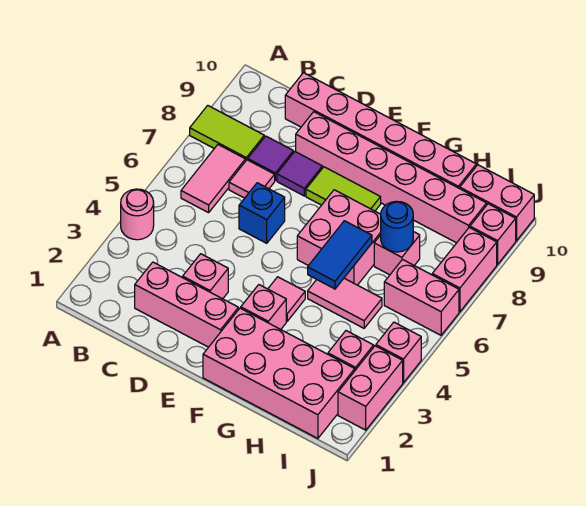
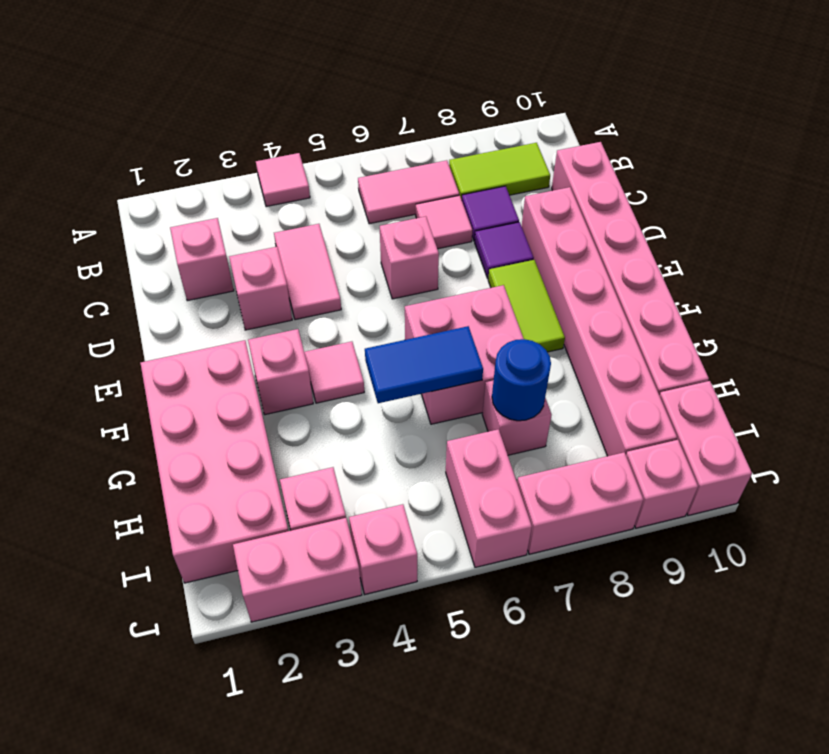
pink 1x1 round brick [121,189,154,240] -> pink 1x1 tile [256,153,310,207]
lime 1x2 tile [190,105,264,161] -> lime 1x2 tile turned to [449,143,550,200]
pink 1x3 brick [135,262,238,347] -> pink 1x1 brick [170,218,234,301]
blue 1x1 brick [239,183,285,243] -> pink 1x1 brick [380,216,439,299]
pink 1x2 tile [308,278,382,328] -> pink 1x2 tile moved to [274,224,341,320]

